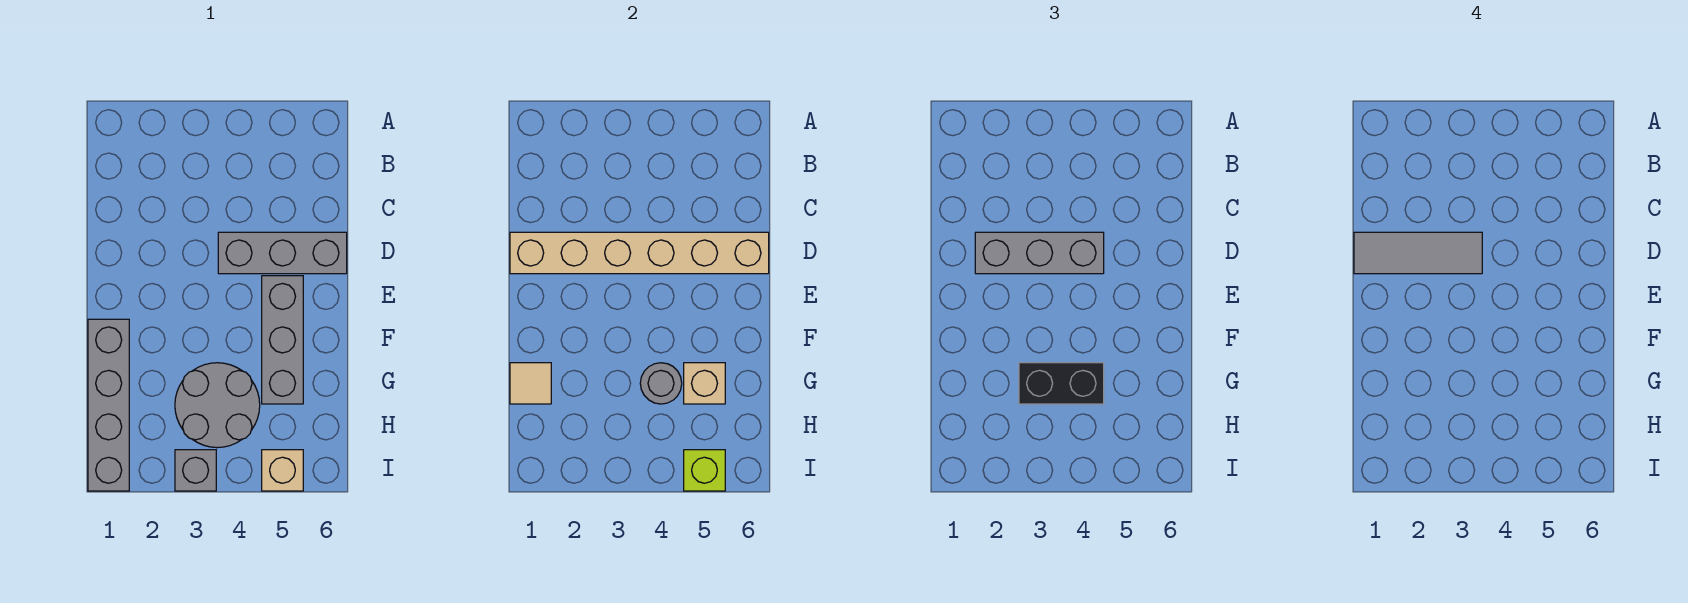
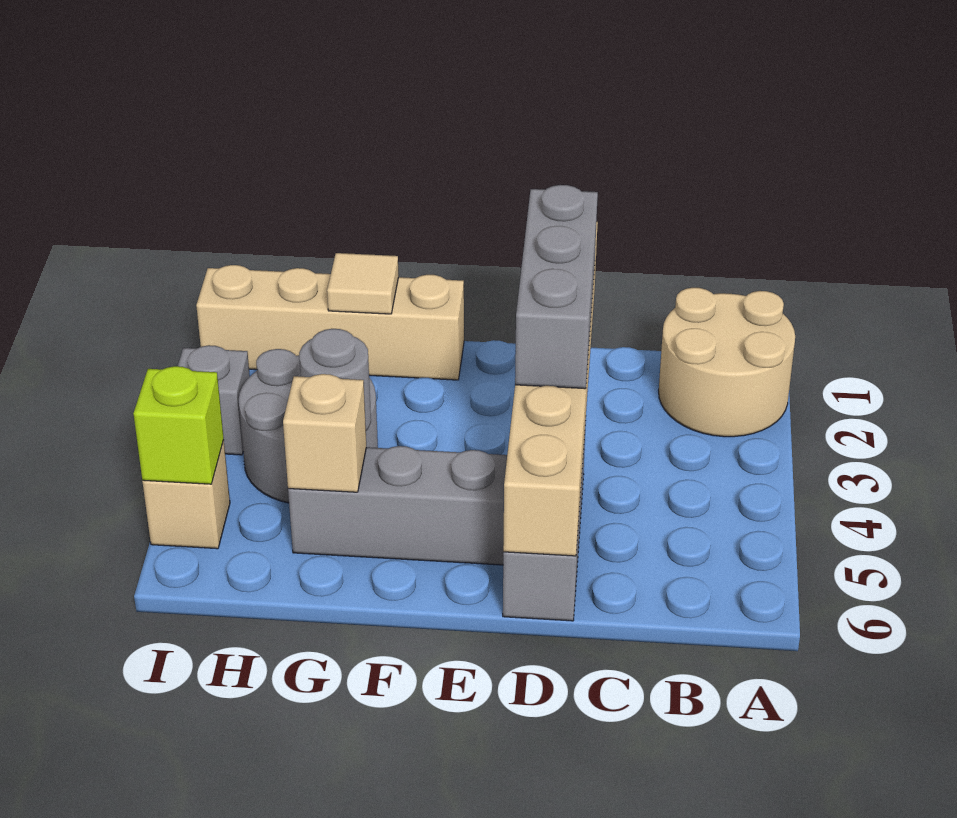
none -> tan 2x2 round brick [659,288,795,437]
grey 1x3 tile [1354,232,1482,274] -> none
grey 1x4 brick [88,319,129,491] -> tan 1x4 brick [196,265,464,380]
black 1x2 brick [1019,363,1104,404] -> none

